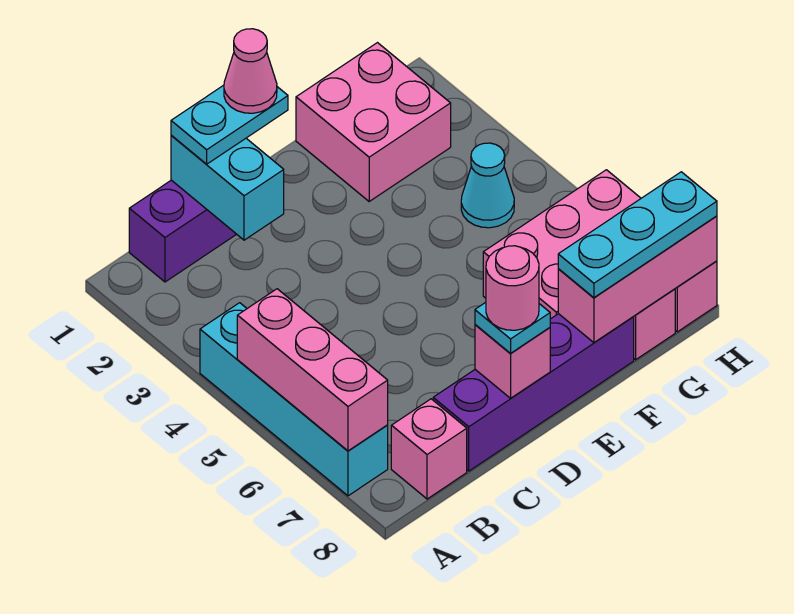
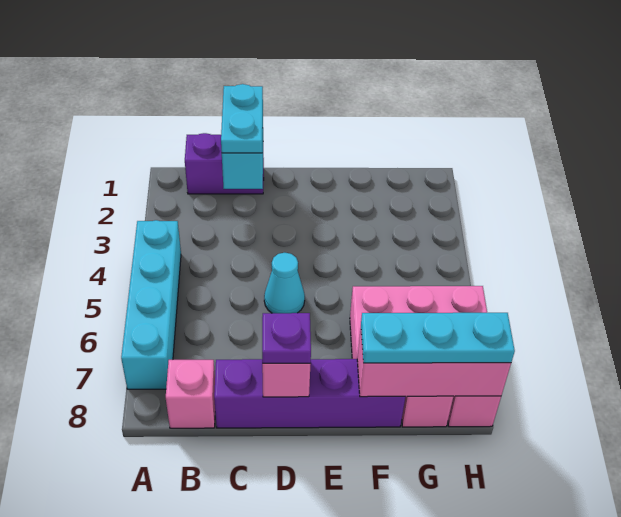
pink 1x3 brick [237,289,388,451] -> none
cyan 1x2 plate [171,85,288,164] -> cyan 1x2 plate turned to [221,84,263,153]
pink 1x1 cone [224,29,277,113] -> none
cyan 1x1 plate [475,302,550,353] -> purple 1x1 plate [262,313,311,363]
pink 1x1 round brick [486,246,539,330] -> none
pink 2x2 brick [296,43,451,201] -> none
cyan 1x1 cone [461,143,514,228] -> cyan 1x1 cone moved to [264,253,305,313]

